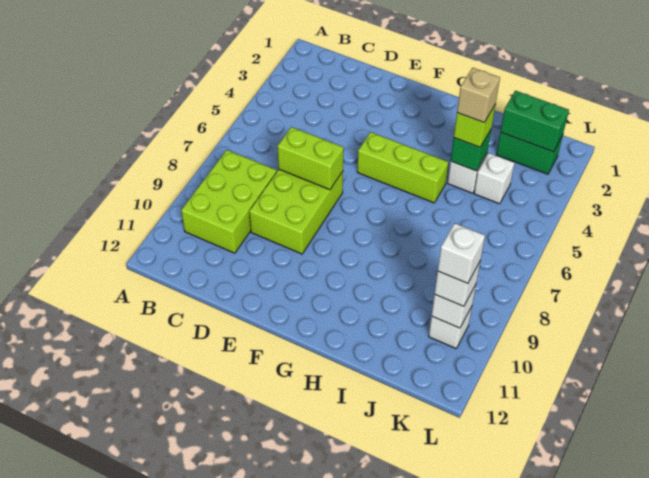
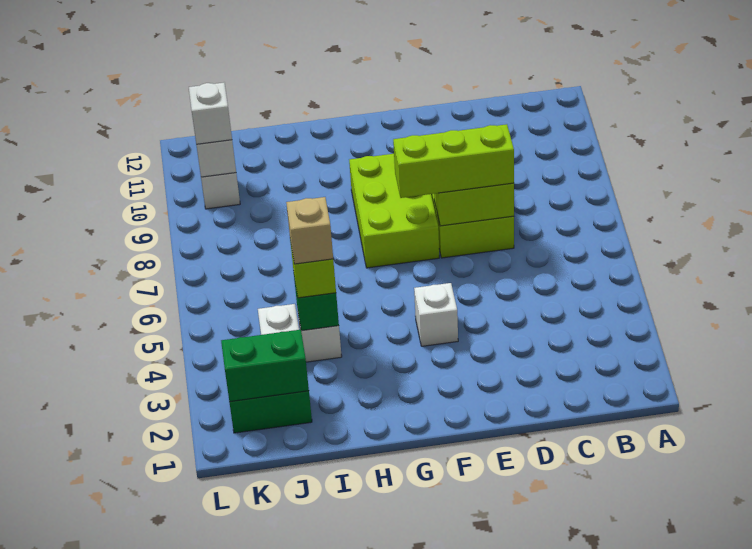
lime 2x3 brick [181,150,277,253] -> lime 2x3 brick moved to [349,154,439,268]
lime 1x3 brick [357,132,449,203] -> lime 1x3 brick moved to [393,124,514,198]
white 1x1 brick [438,223,485,284] -> white 1x1 brick moved to [414,283,458,346]

